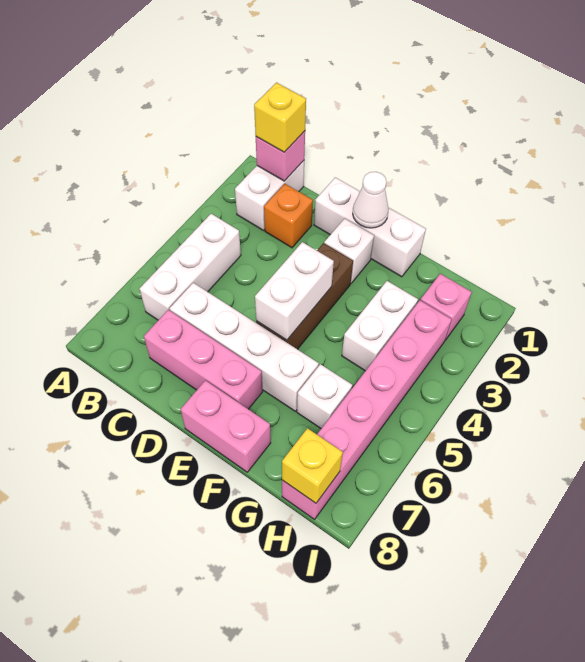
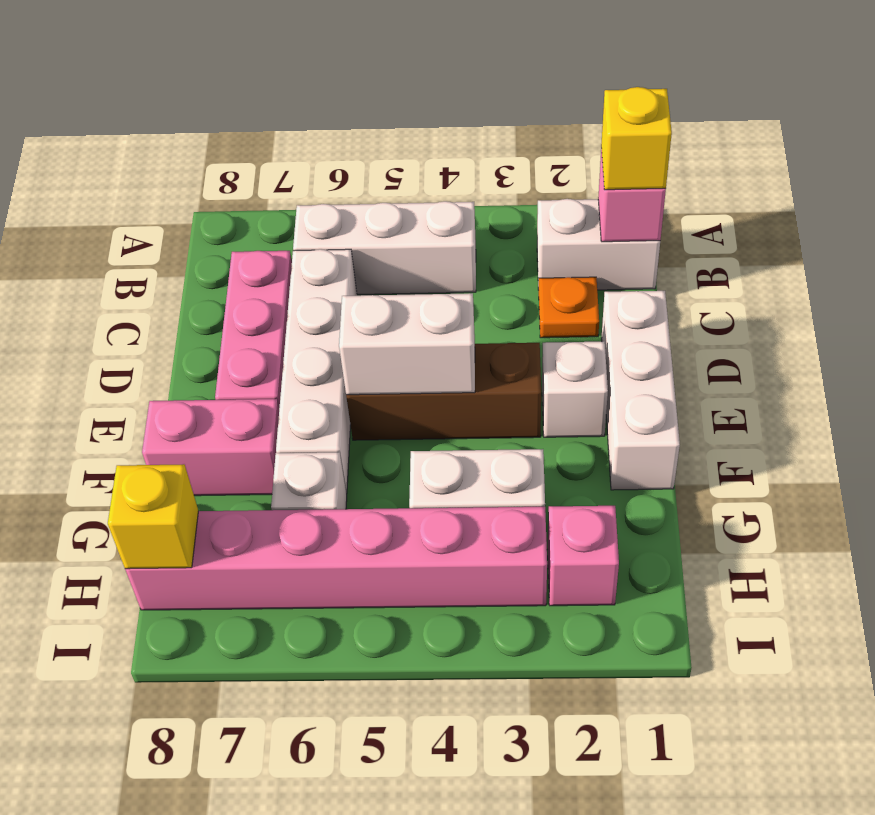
orange 1x1 brick [264,184,313,248] -> orange 1x1 plate [539,277,599,338]
white 1x1 cone [353,172,389,228] -> none
pink 1x2 brick [181,380,271,472] -> pink 1x2 brick turned to [142,399,279,496]

